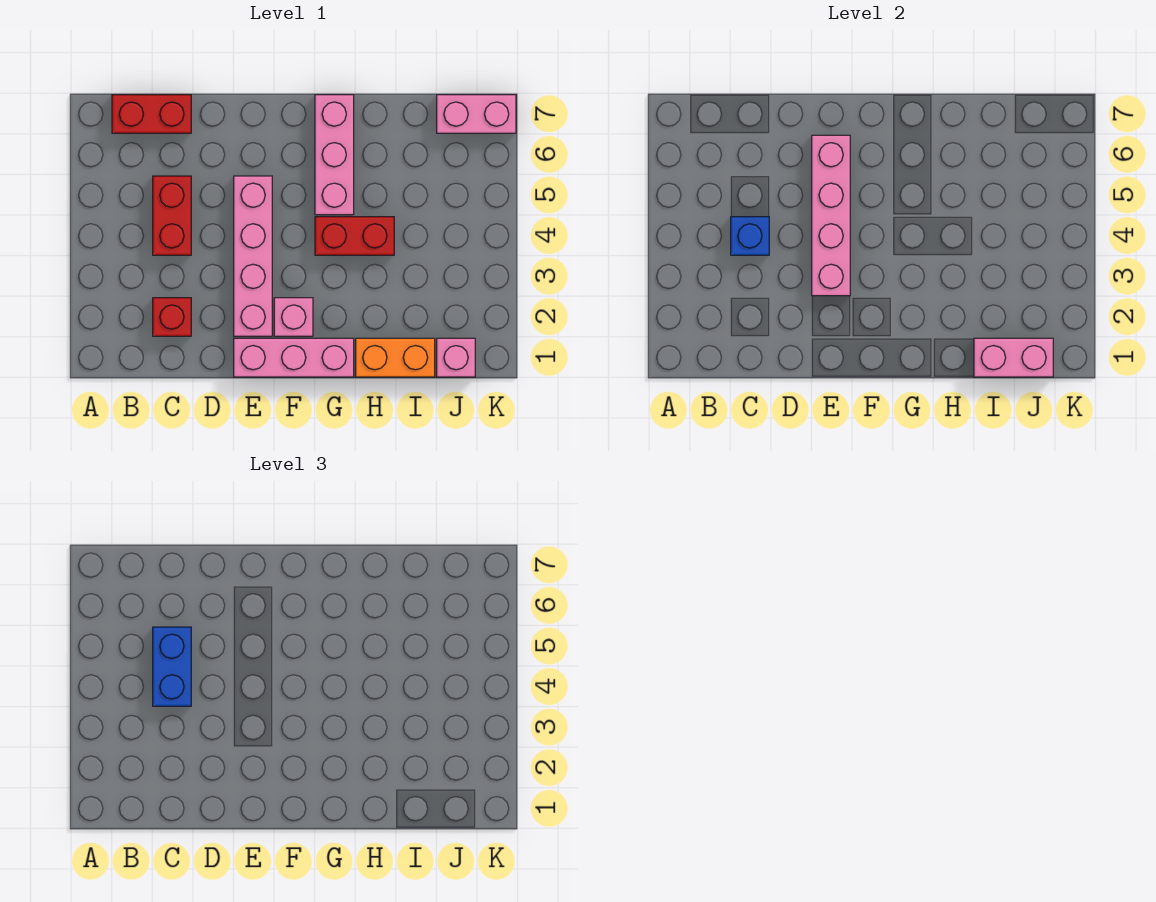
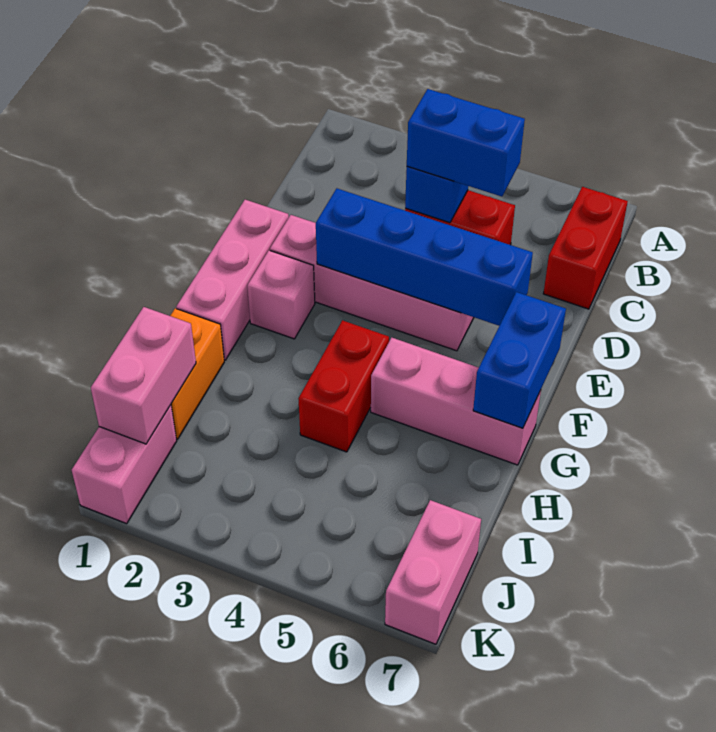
red 1x1 brick [153,298,191,336] -> none
pink 1x4 brick [812,135,850,296] -> blue 1x4 brick [316,189,533,326]
none -> blue 1x2 brick [473,292,566,428]
pink 1x1 brick [437,338,475,377] -> pink 1x2 brick [72,405,177,524]

